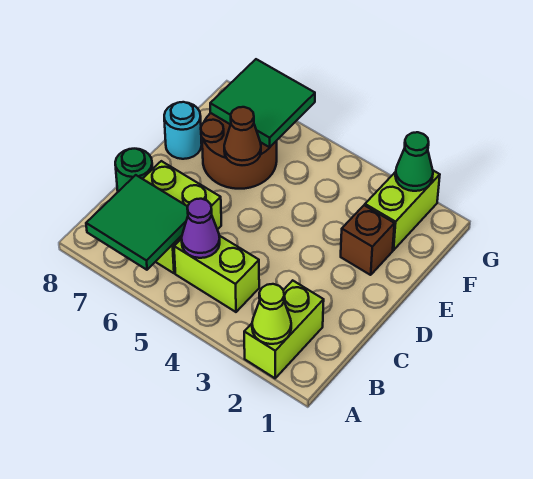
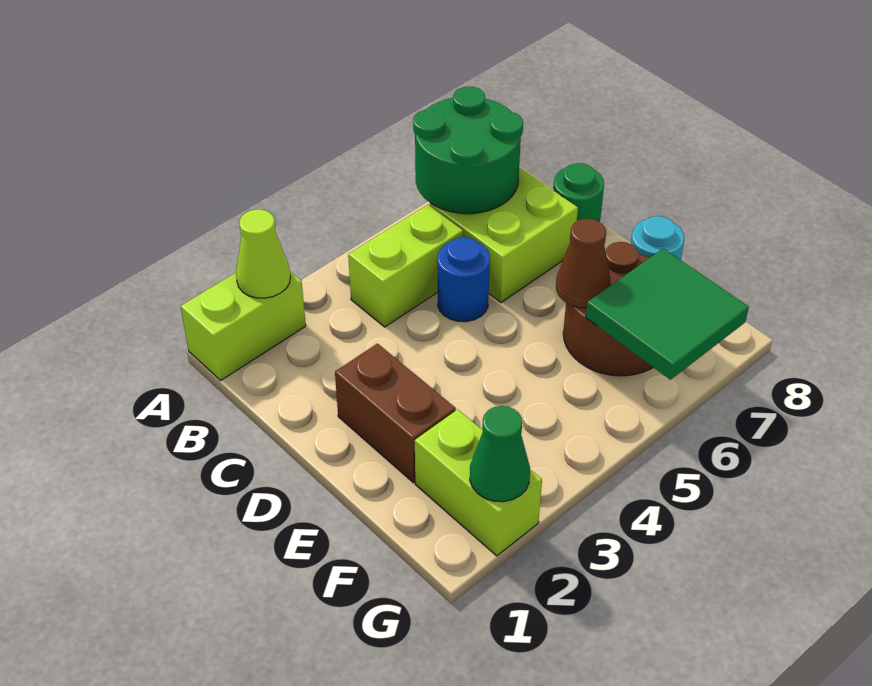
lime 1x2 brick [244,280,324,378] -> lime 1x2 brick turned to [181,271,306,380]
green 2x2 tile [86,175,188,270] -> green 2x2 round brick [413,87,523,214]
purple 1x1 cone [182,199,220,258] -> none
none -> blue 1x1 round brick [438,237,490,322]
brown 1x1 brick [341,205,395,275] -> brown 1x2 brick [335,344,456,483]

